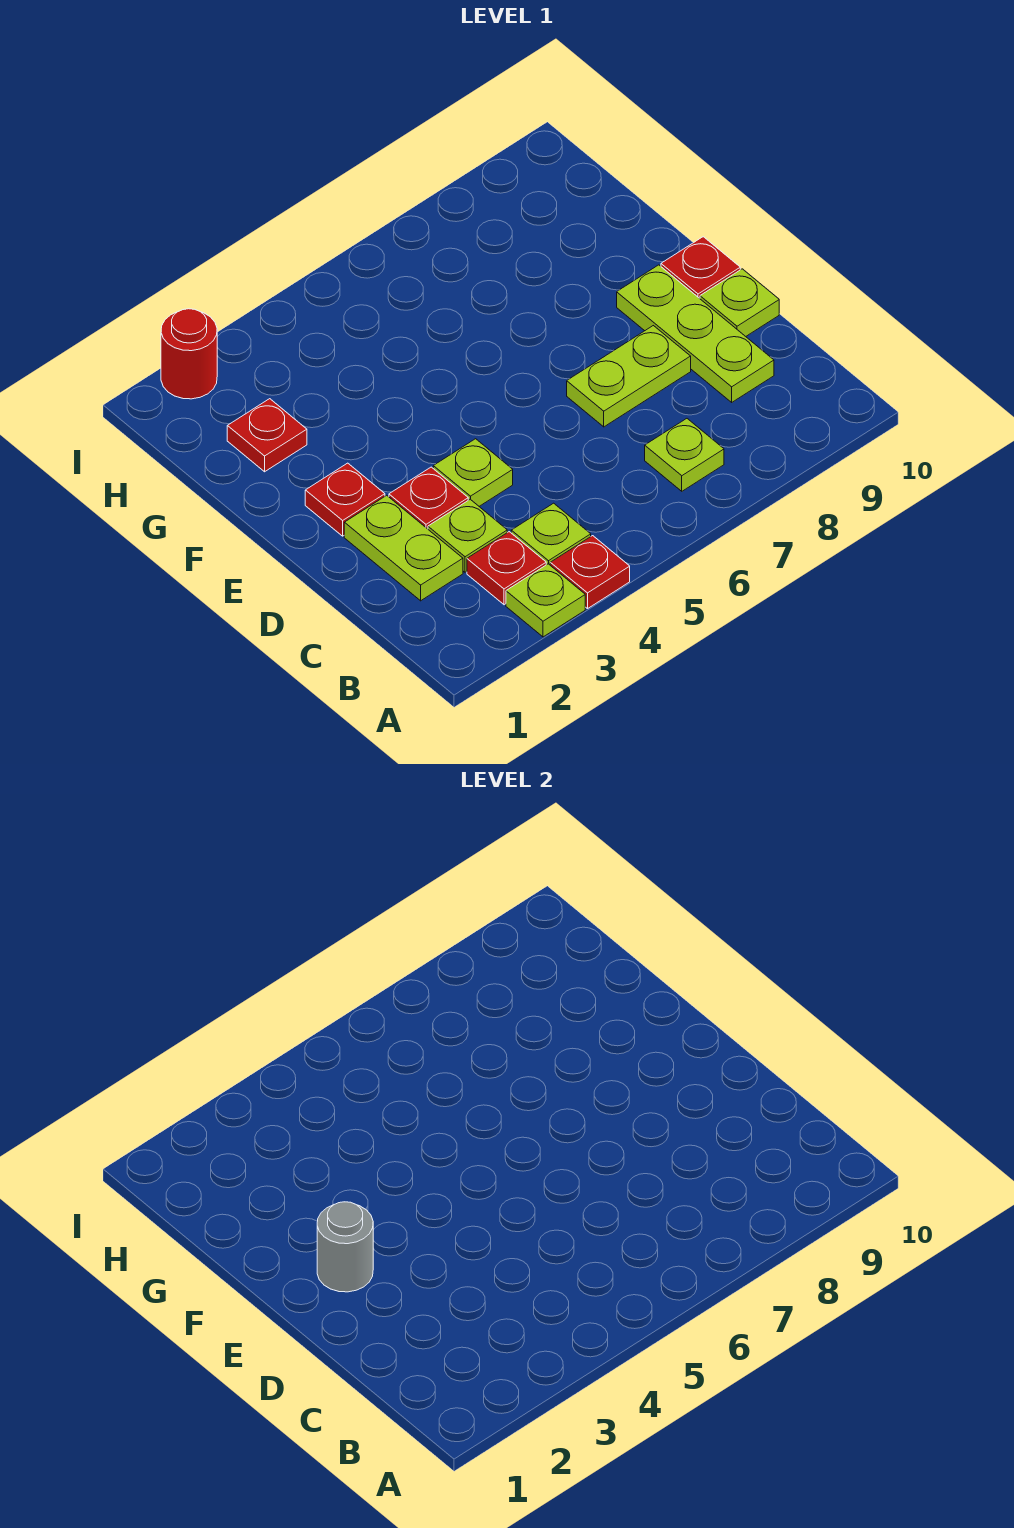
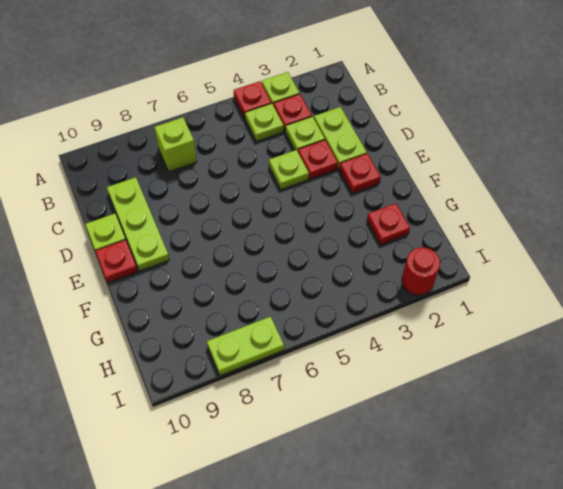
lime 1x1 plate [645,419,724,491] -> lime 1x1 brick [154,117,197,172]
lime 1x2 plate [567,326,691,427] -> lime 1x2 plate moved to [207,317,284,375]
grey 1x1 round brick [317,1202,373,1292] -> none

